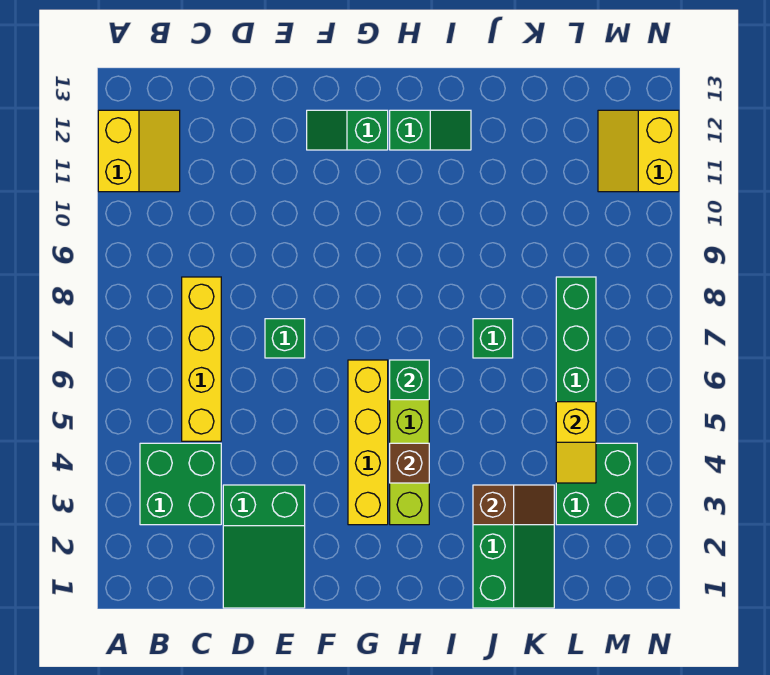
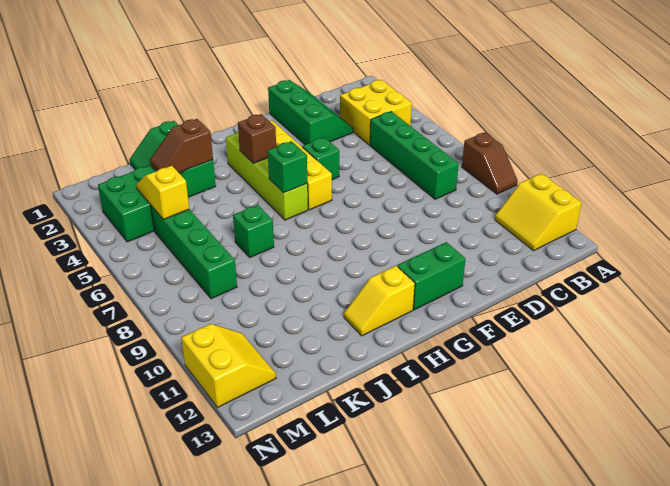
none -> brown 1x2 slope [462,132,518,194]
green 2x2 brick [140,443,221,525] -> yellow 2x2 brick [340,80,412,145]
yellow 1x4 brick [182,277,221,441] -> green 1x4 brick [370,111,459,199]
green 2x3 slope [223,485,305,608] -> green 2x3 slope turned to [268,80,353,145]
green 1x1 brick [265,319,305,358] -> green 1x1 brick moved to [302,137,339,180]
green 1x2 slope [307,110,388,150] -> green 1x2 brick [397,242,465,310]
green 1x2 slope [390,110,471,150] -> yellow 1x2 slope [344,266,415,336]

